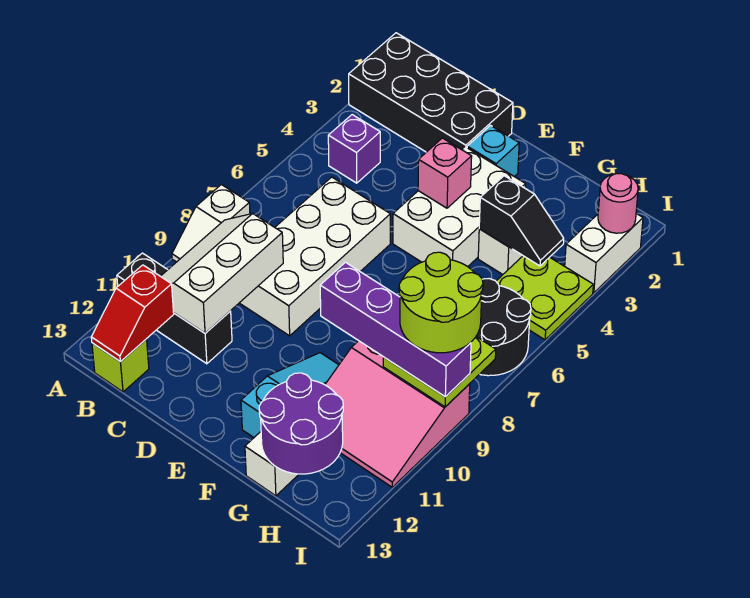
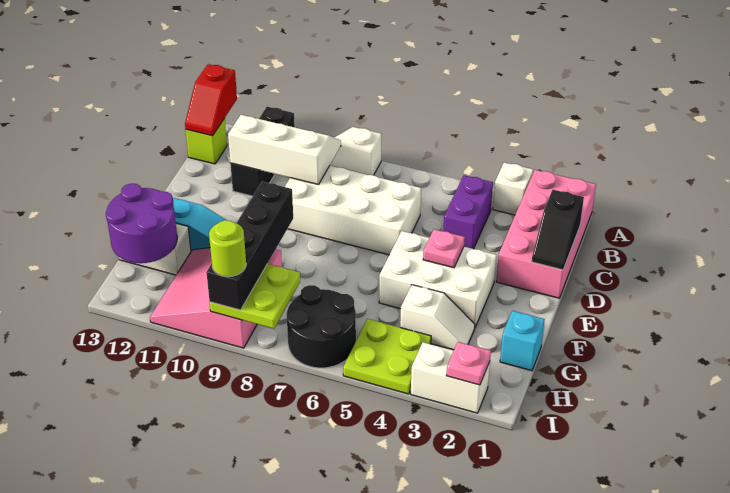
black 2x4 brick [349,33,513,152] -> pink 2x4 brick [496,170,596,298]
none -> white 1x1 brick [493,162,533,215]
purple 1x1 brick [328,115,380,183] -> purple 1x2 brick [443,175,493,249]
red 1x2 slope [91,265,174,362] -> red 1x2 slope turned to [185,64,237,136]
cyan 1x1 brick [467,125,519,177] -> cyan 1x1 brick moved to [500,311,545,371]
pink 1x1 brick [418,138,472,208] -> pink 1x1 plate [423,229,465,268]
purple 1x4 brick [320,262,471,397] -> black 1x4 brick [206,182,293,310]
black 1x2 slope [479,176,564,266] -> black 1x2 slope moved to [532,190,584,270]
lime 2x2 round brick [399,252,483,353] -> lime 1x1 round brick [209,220,246,277]
pink 1x1 round brick [598,174,638,233] -> pink 1x1 plate [446,342,491,385]

